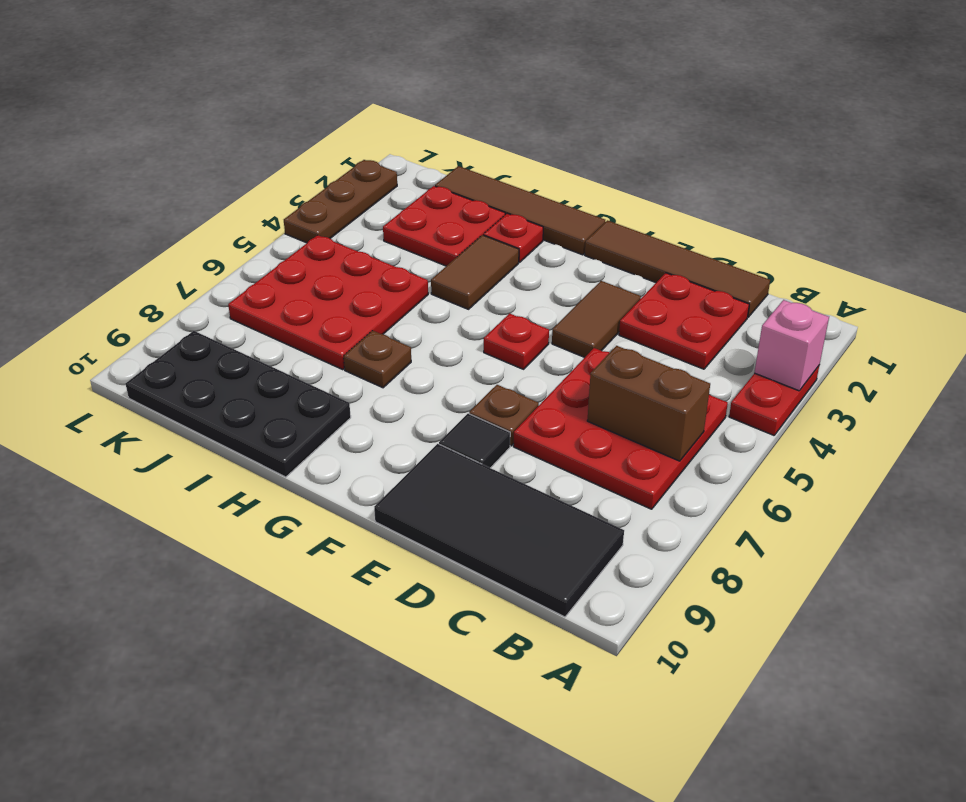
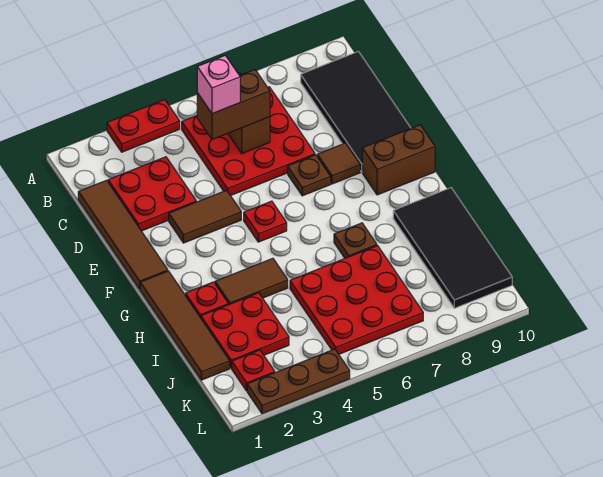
pink 1x1 brick [754,300,829,391] -> pink 1x1 brick moved to [197,55,240,114]
none -> brown 1x2 brick [197,70,270,139]
black 1x1 tile [439,414,510,468] -> brown 1x1 tile [317,143,360,184]
none -> brown 1x2 brick [362,125,435,195]
black 2x4 plate [126,331,351,477] -> black 2x4 tile [393,188,512,308]
none -> red 1x1 plate [232,350,275,391]

